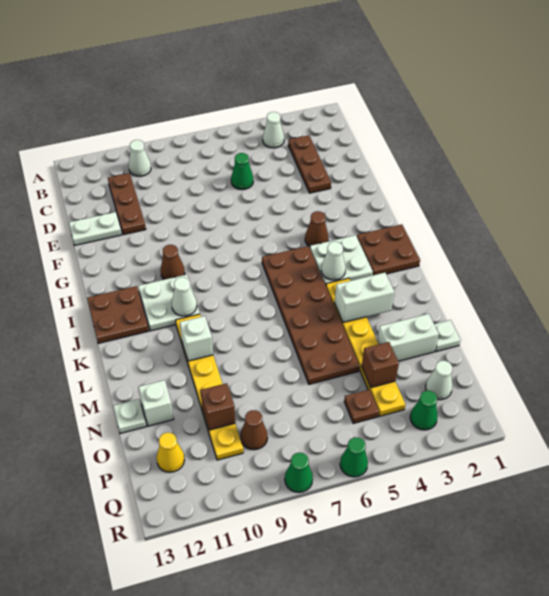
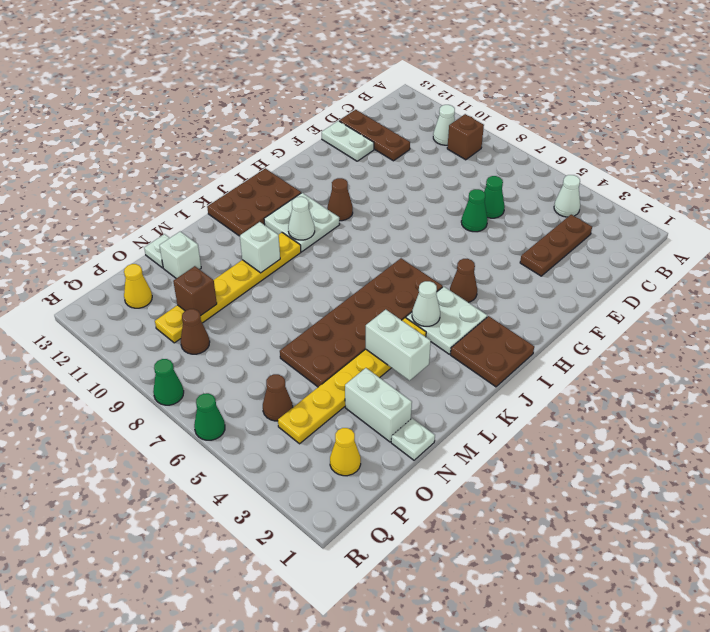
brown 1x3 plate [108,173,146,235] -> brown 1x3 plate turned to [339,110,410,161]
brown 2x2 plate [87,286,149,344] -> brown 2x3 plate [207,168,301,236]
brown 1x1 brick [362,342,399,388] -> brown 1x1 brick moved to [447,114,484,160]
white 1x1 cone [426,361,452,400] -> yellow 1x1 cone [330,428,361,476]
brown 1x1 plate [344,389,379,424] -> brown 1x1 cone [263,374,293,421]
green 1x1 cone [410,391,438,430] -> green 1x1 cone moved to [461,189,488,232]

